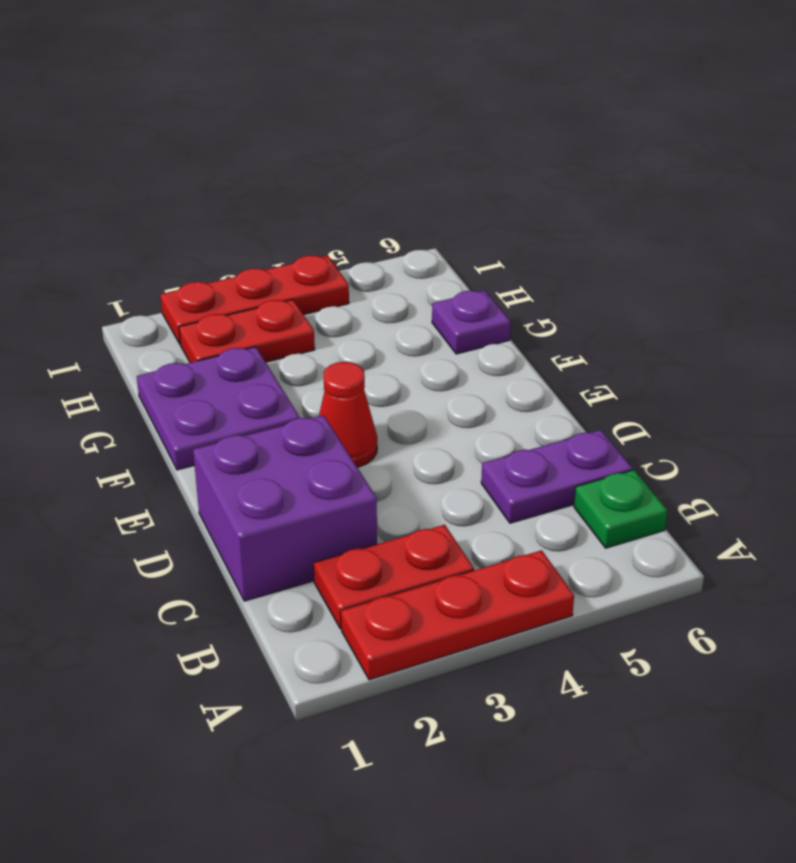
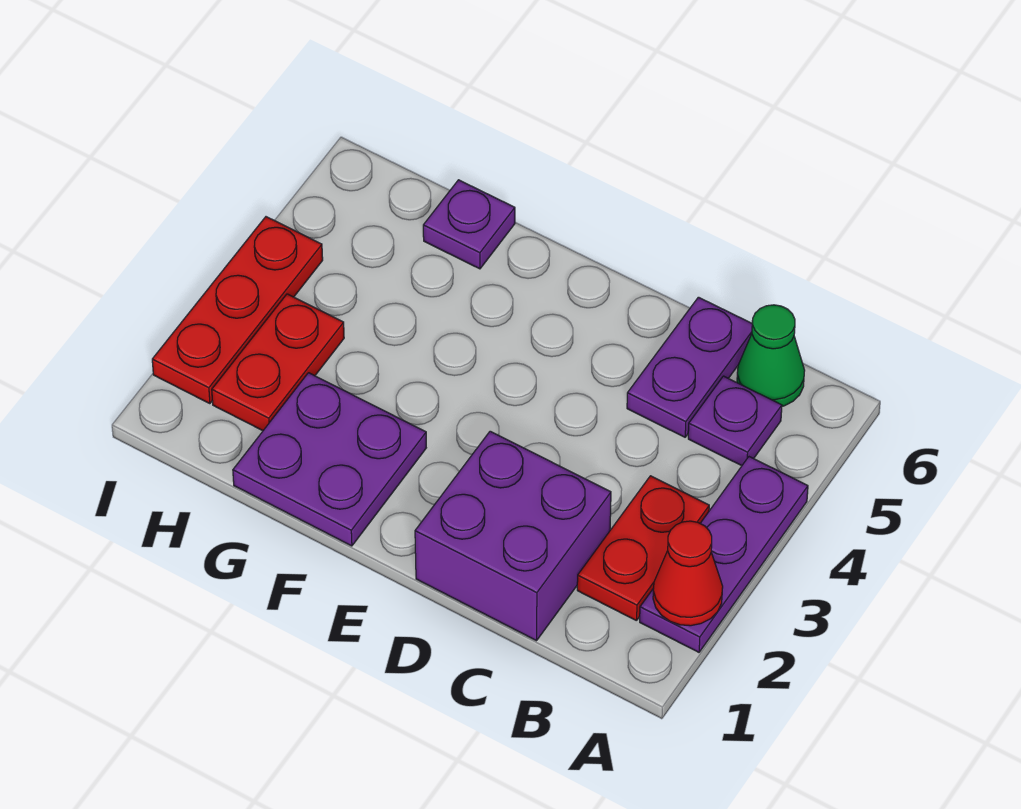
red 1x3 plate [341,550,574,680] -> purple 1x3 plate [640,457,808,652]
none -> purple 1x1 plate [688,376,782,466]
green 1x1 plate [574,470,667,548] -> green 1x1 cone [737,305,805,406]
red 1x1 cone [319,362,377,468] -> red 1x1 cone moved to [653,521,723,626]

